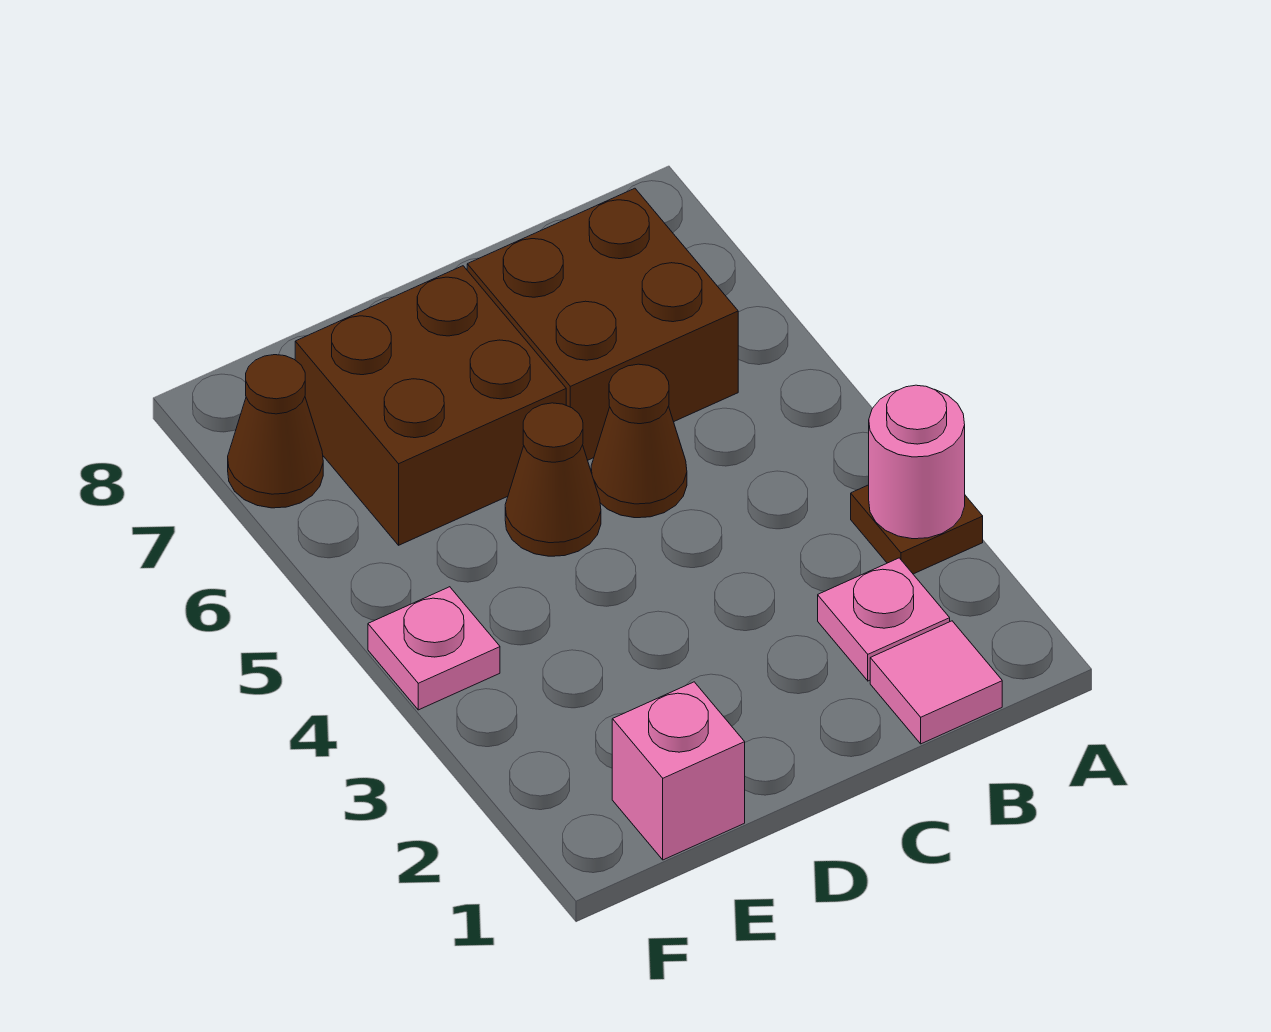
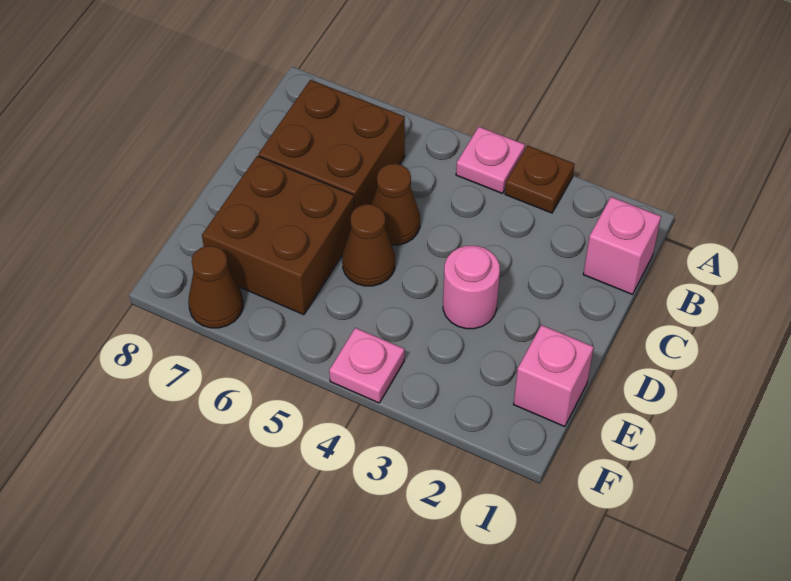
pink 1x1 round brick [869,385,965,539] -> pink 1x1 round brick moved to [443,246,500,329]
pink 1x1 tile [870,621,1002,744] -> pink 1x1 brick [583,197,661,294]
pink 1x1 plate [818,558,950,681] -> pink 1x1 plate moved to [456,127,525,194]

